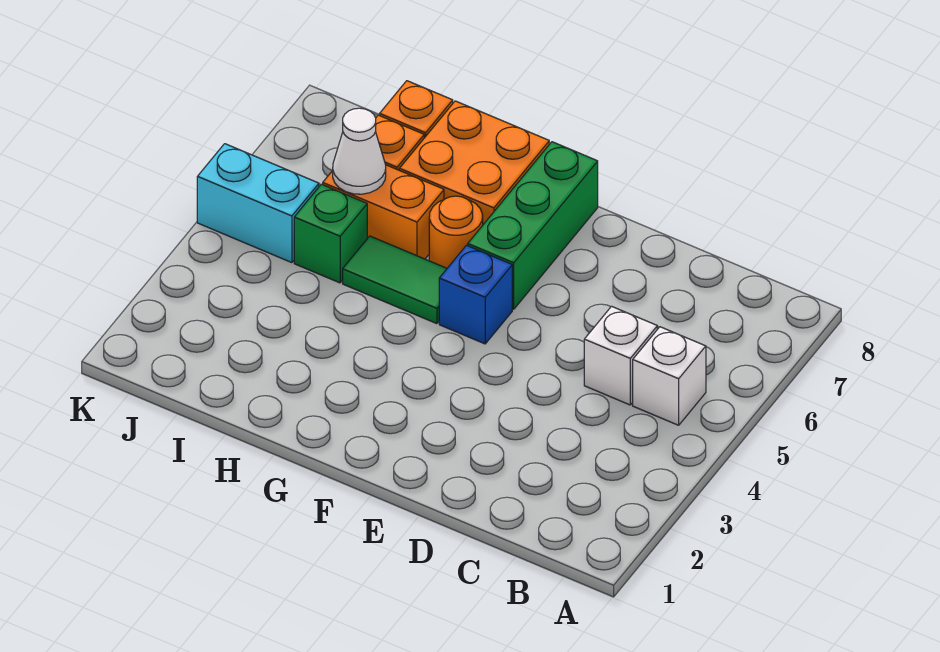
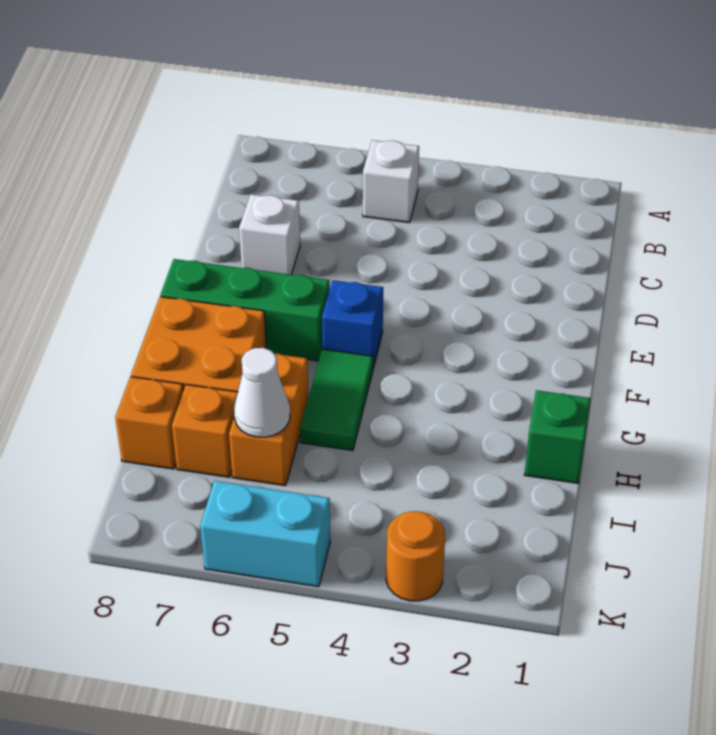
white 1x1 brick [584,306,657,405] -> white 1x1 brick moved to [239,194,300,275]
orange 1x1 round brick [429,196,483,268] -> orange 1x1 round brick moved to [386,511,445,601]
green 1x1 brick [294,184,367,283] -> green 1x1 brick moved to [525,390,591,483]
cyan 1x2 brick [197,144,319,263] -> cyan 1x2 brick turned to [200,481,330,587]

